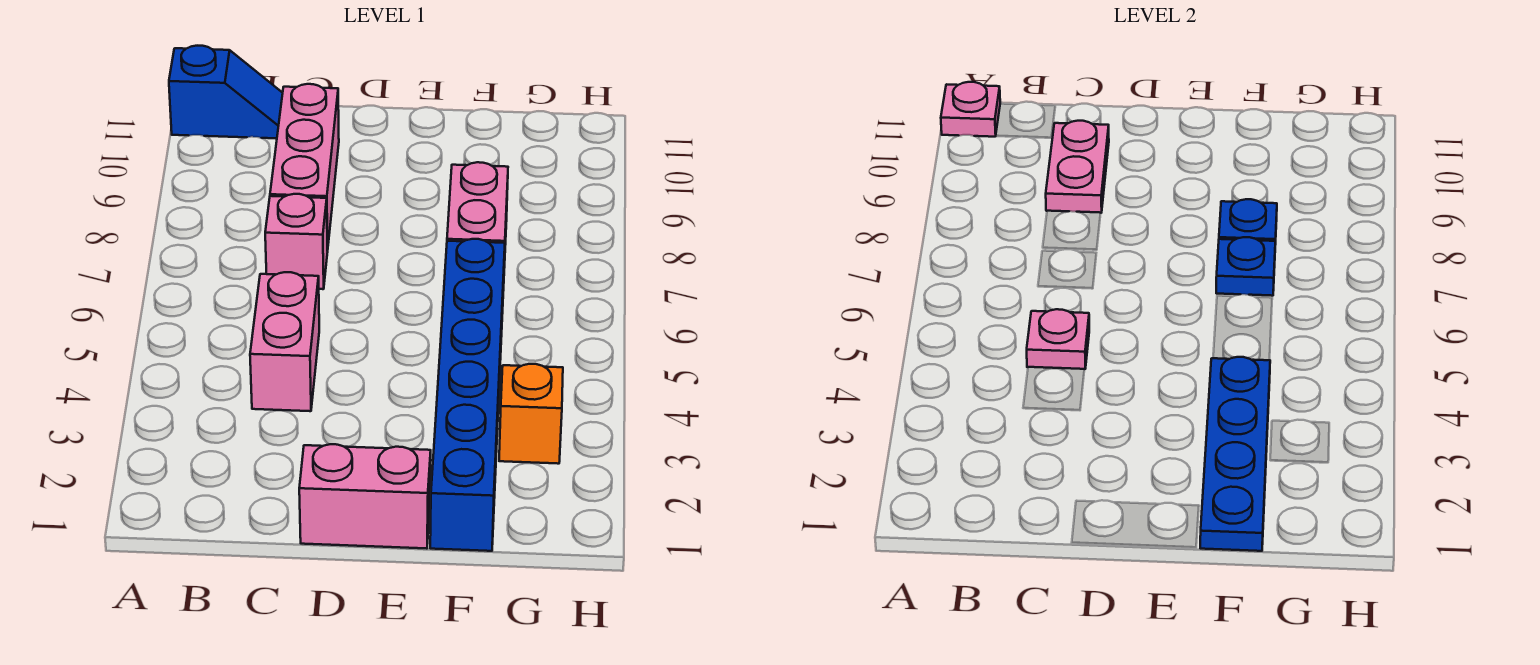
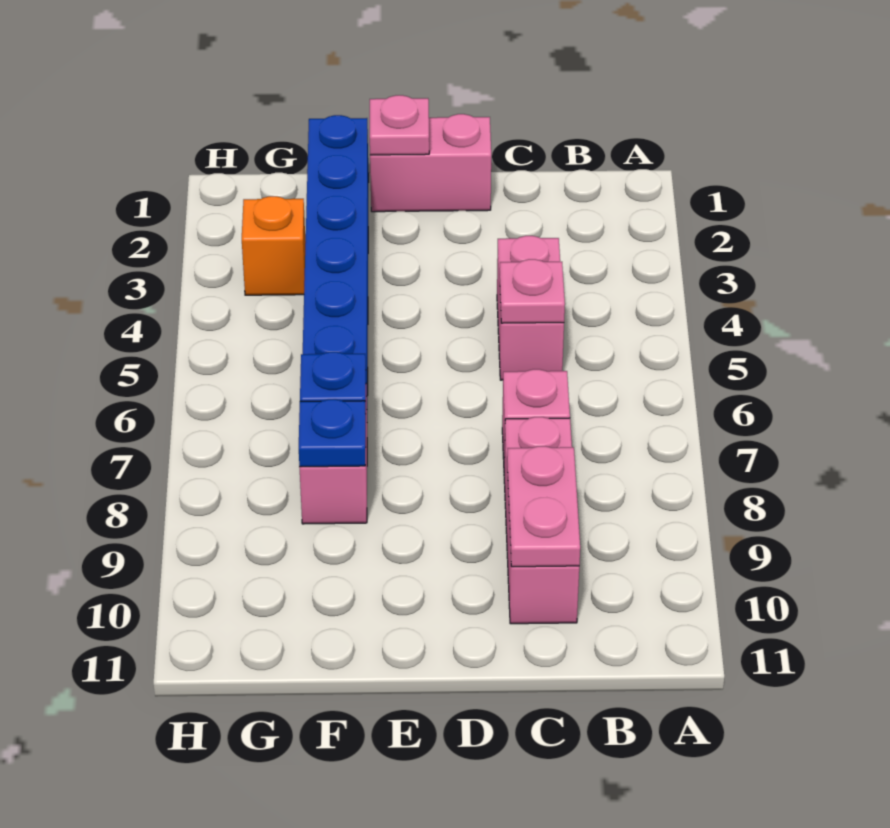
blue 1x2 slope [169,46,283,138] -> none
pink 1x1 plate [941,82,1000,137] -> pink 1x1 plate moved to [370,95,429,155]
blue 1x4 plate [1200,357,1270,551] -> none

